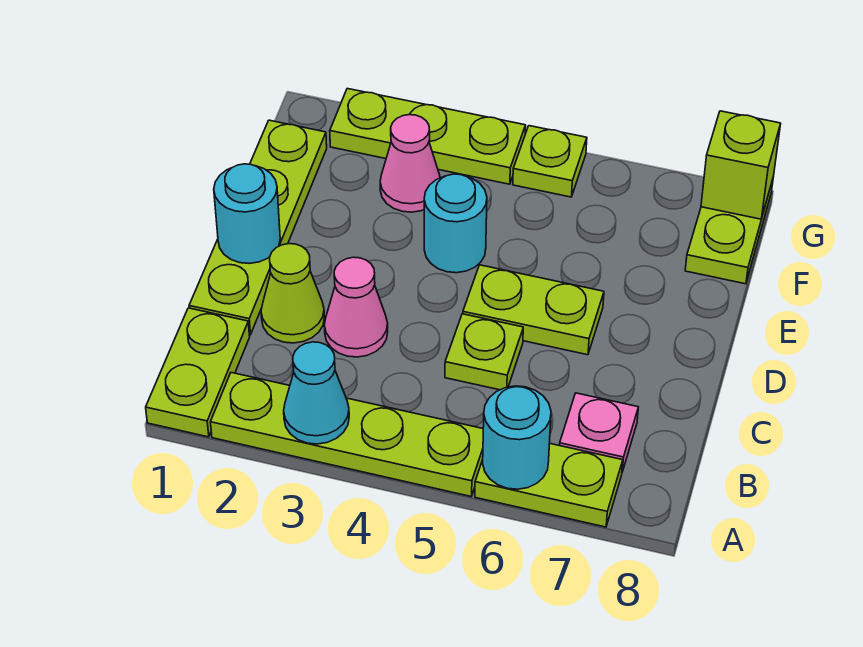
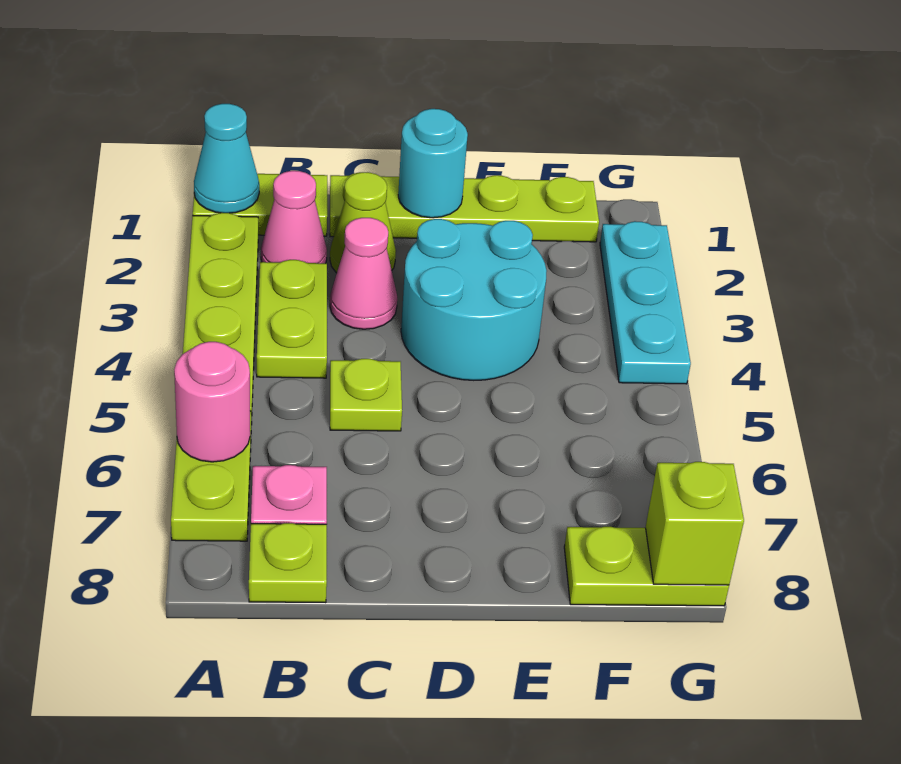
cyan 1x1 cone [284,342,349,444] -> cyan 1x1 cone moved to [194,104,259,213]
cyan 1x1 round brick [483,386,551,489] -> pink 1x1 round brick [174,342,250,462]
lime 1x2 plate [463,265,604,355] -> lime 1x2 plate moved to [257,260,327,378]
cyan 1x1 round brick [424,174,487,273] -> cyan 2x2 round brick [401,219,547,380]
pink 1x1 cone [380,115,440,212] -> pink 1x1 cone moved to [261,171,327,263]
lime 1x3 plate [330,89,526,184] -> cyan 1x3 plate [600,221,691,384]
lime 1x1 plate [513,126,587,197] -> lime 1x1 plate moved to [249,523,327,603]

